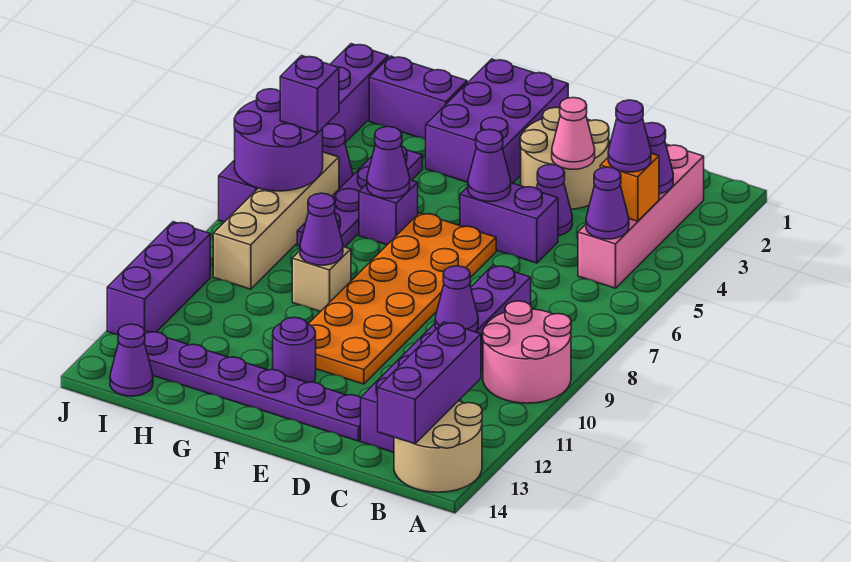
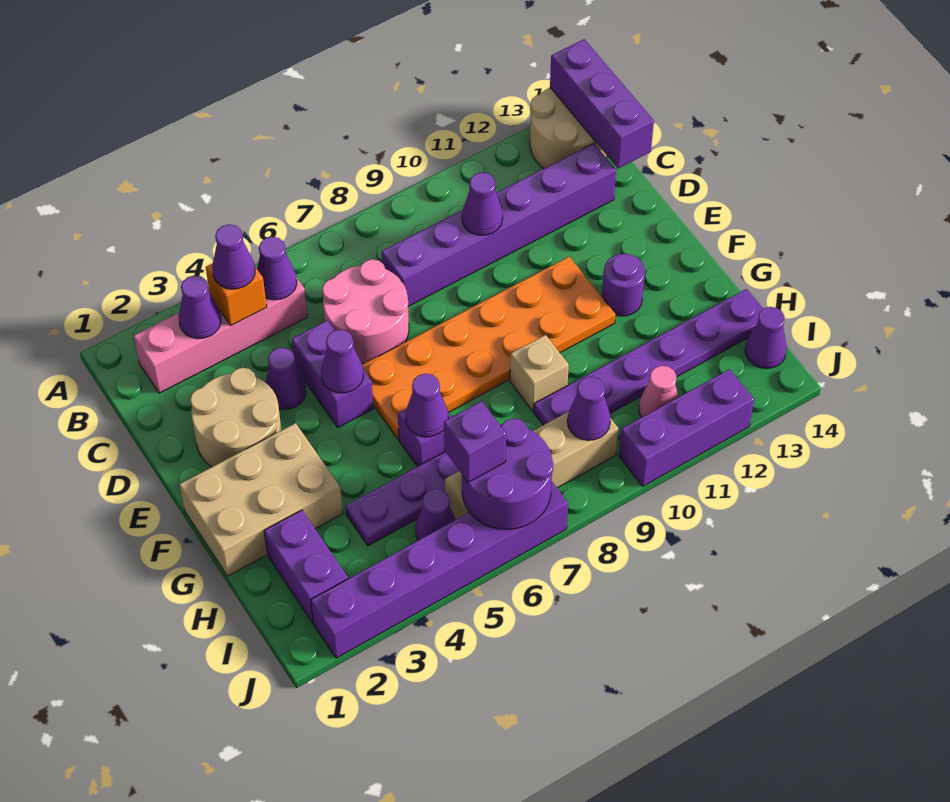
pink 2x2 round brick [483,301,571,403] -> pink 2x2 round brick moved to [322,259,409,363]
purple 1x3 brick [378,322,481,444] -> purple 1x3 brick turned to [550,39,654,168]
pink 1x1 cone [552,98,595,169] -> pink 1x1 cone moved to [639,366,679,418]
purple 1x6 plate [144,331,361,441] -> purple 1x6 plate turned to [534,289,763,425]
purple 2x3 brick [426,59,568,183] -> tan 2x3 brick [179,423,343,576]
purple 1x1 cone [300,193,343,265] -> purple 1x1 cone moved to [567,377,611,440]

